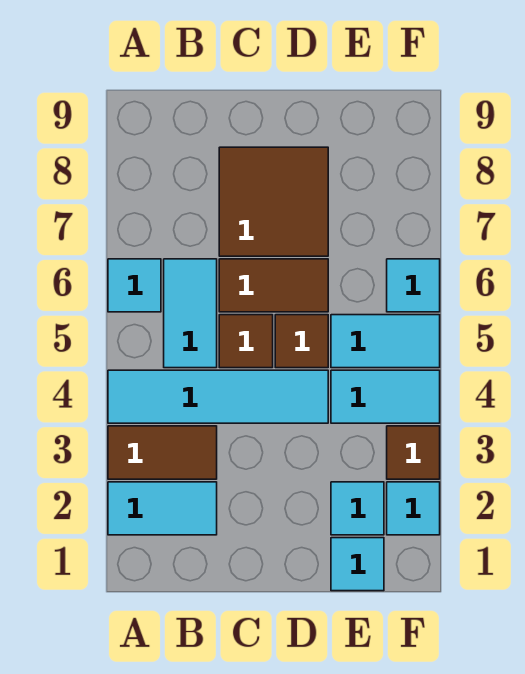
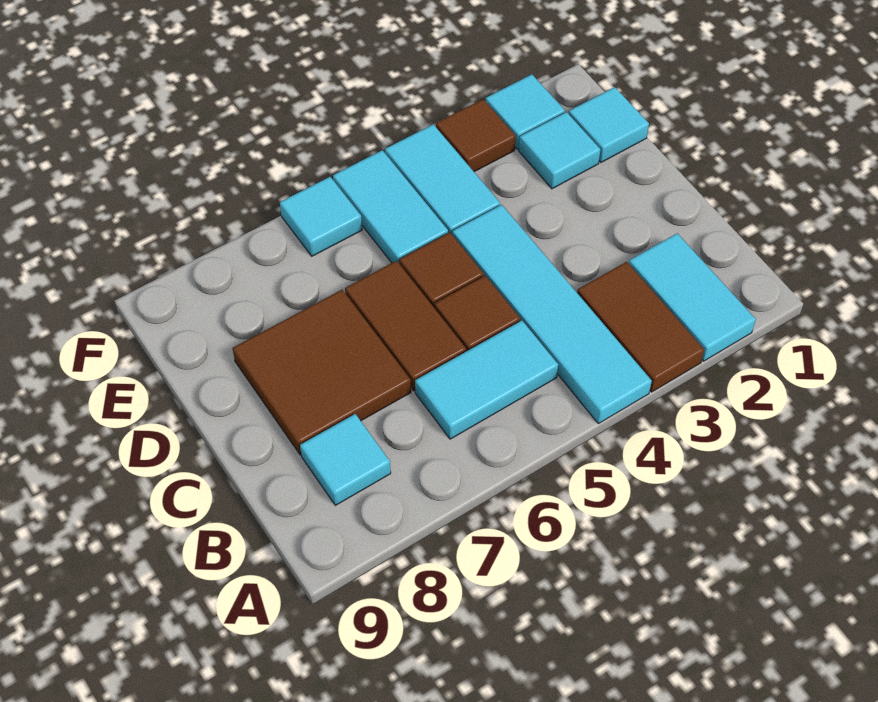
cyan 1x1 tile [108,259,161,312] -> cyan 1x1 tile moved to [300,414,391,505]

